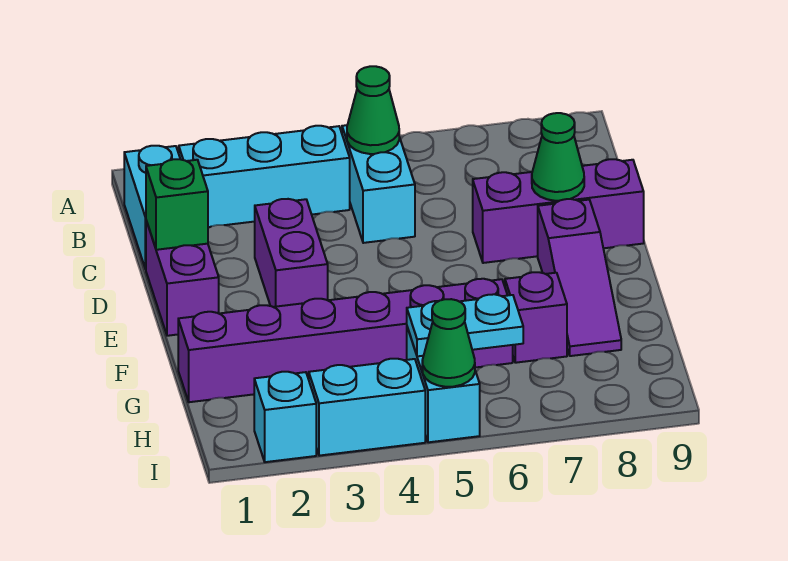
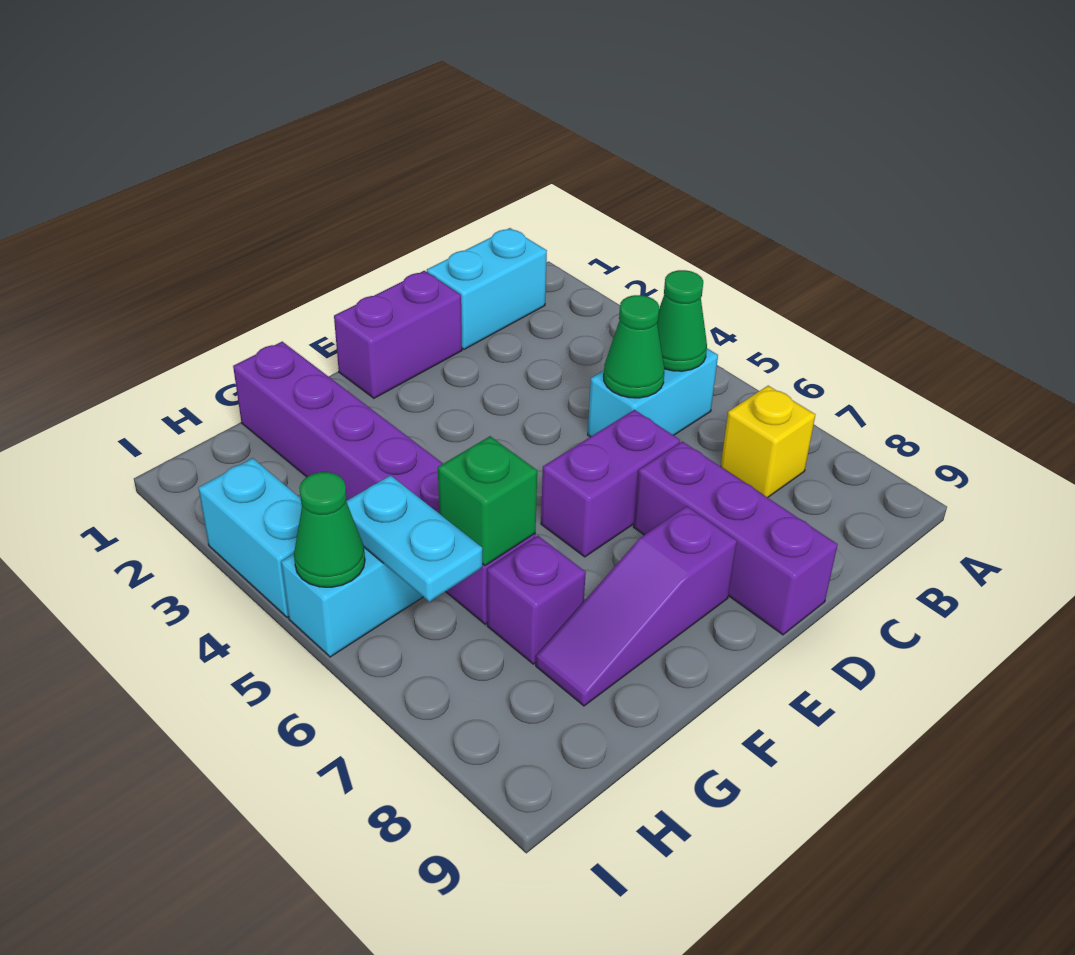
cyan 1x3 brick [179,126,350,227] -> none
none -> yellow 1x1 brick [721,386,815,498]
green 1x1 brick [146,159,208,250] -> green 1x1 brick moved to [438,436,537,566]
purple 1x2 brick [255,199,328,307] -> purple 1x2 brick moved to [541,410,680,557]
green 1x1 cone [532,113,584,201] -> green 1x1 cone moved to [604,295,664,398]
cyan 1x1 brick [254,372,316,462] -> none

